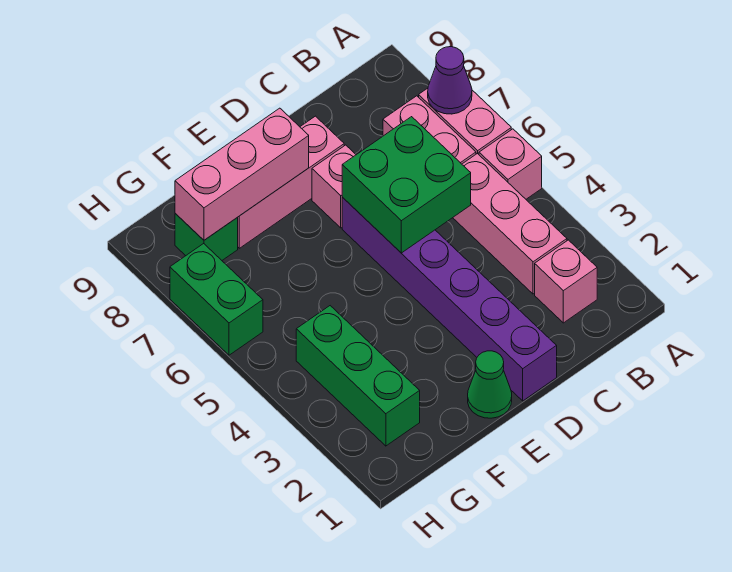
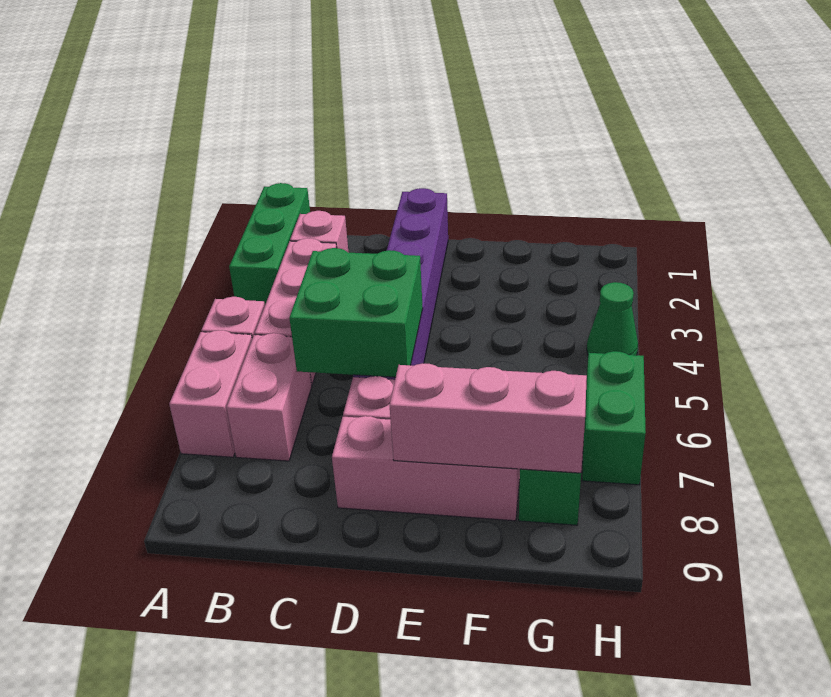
purple 1x1 cone [428,47,472,114] -> none
green 1x1 cone [468,351,512,418] -> green 1x1 cone moved to [587,282,638,355]
green 1x3 brick [296,306,420,446] -> green 1x3 brick moved to [229,183,310,304]

